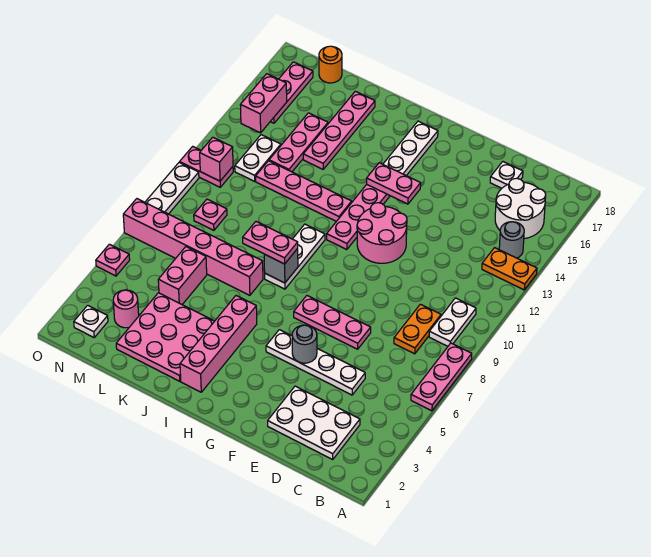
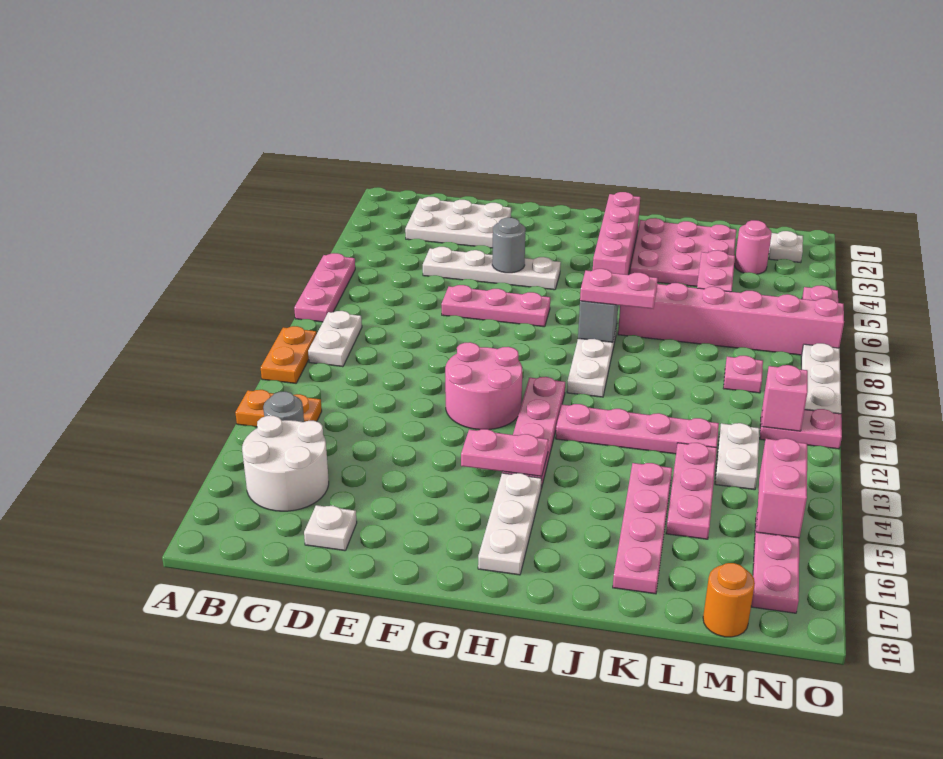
orange 1x2 plate [394,304,441,354] -> orange 1x2 plate moved to [261,326,317,383]

